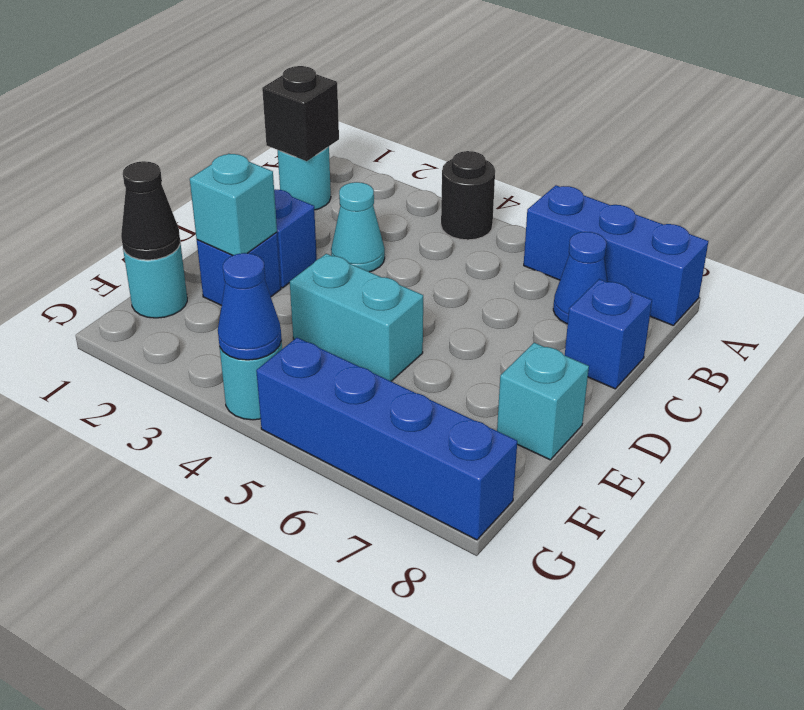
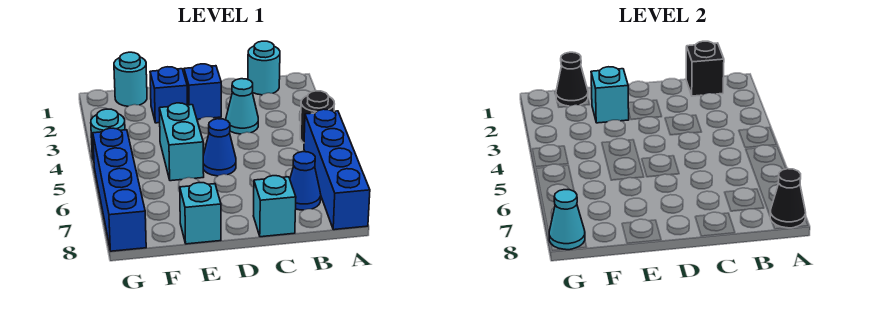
blue 1x3 brick [524,185,708,325] -> blue 1x4 brick [304,109,370,230]
none -> black 1x1 cone [770,169,806,228]
blue 1x1 brick [565,279,652,389] -> cyan 1x1 brick [253,176,296,237]
blue 1x1 cone [218,253,282,360] -> blue 1x1 cone moved to [203,119,236,176]
none -> cyan 1x1 cone [549,190,585,250]

